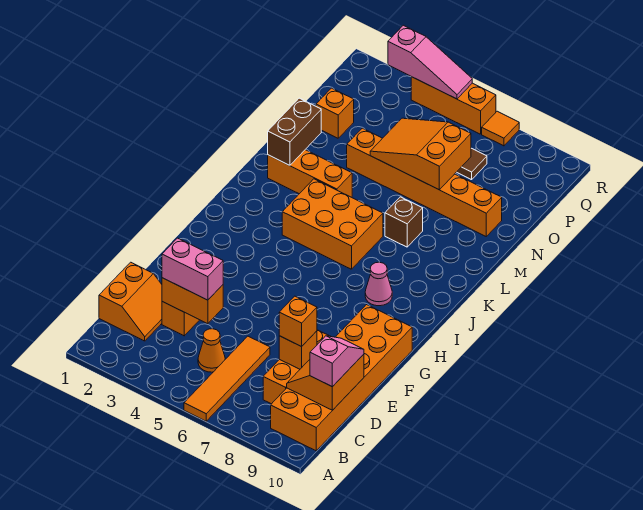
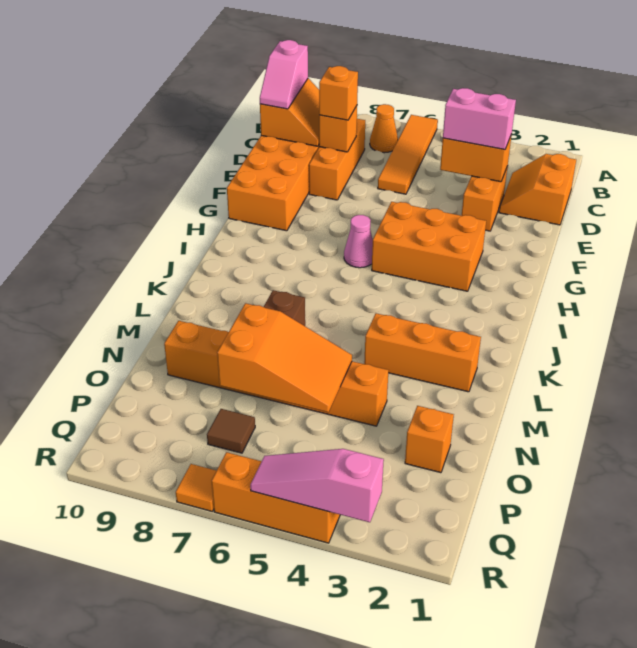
orange 1x1 cone [198,329,225,372] -> orange 1x1 cone moved to [370,104,398,153]
pink 1x1 cone [365,262,392,306] -> pink 1x1 cone moved to [344,215,373,268]
orange 2x3 brick [282,179,383,269] -> orange 2x3 brick moved to [372,202,486,291]
brown 1x2 brick [268,98,321,165] -> none

